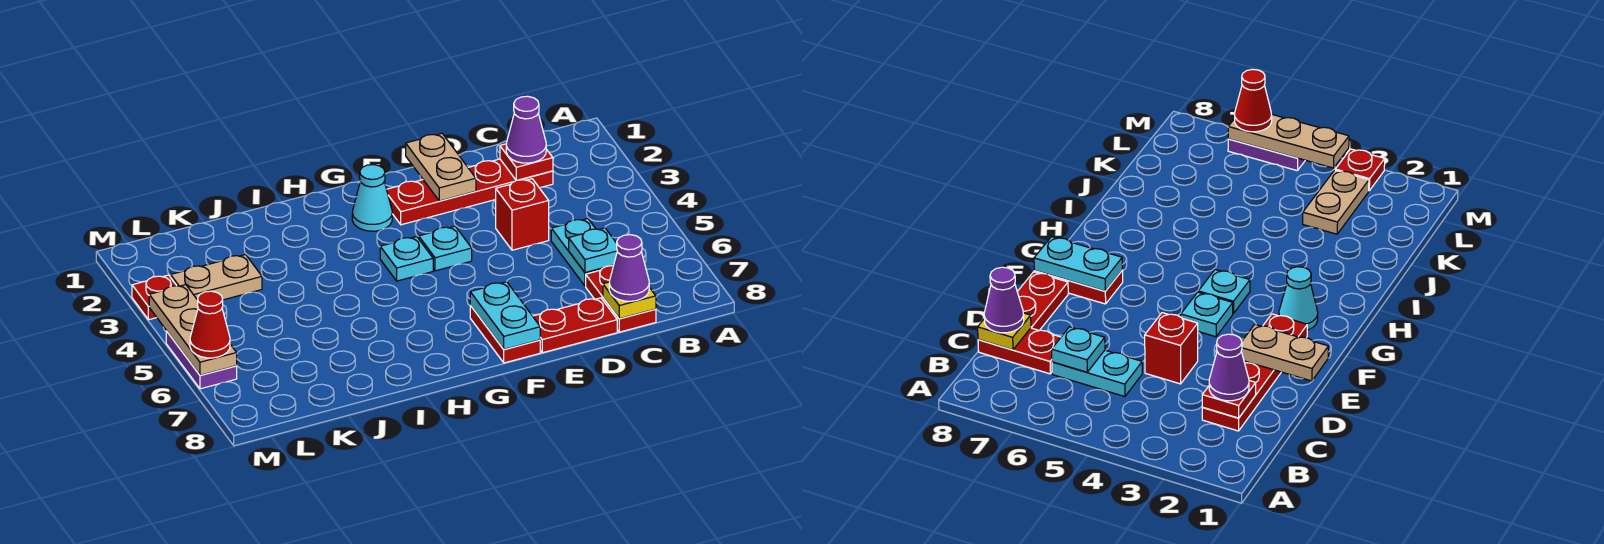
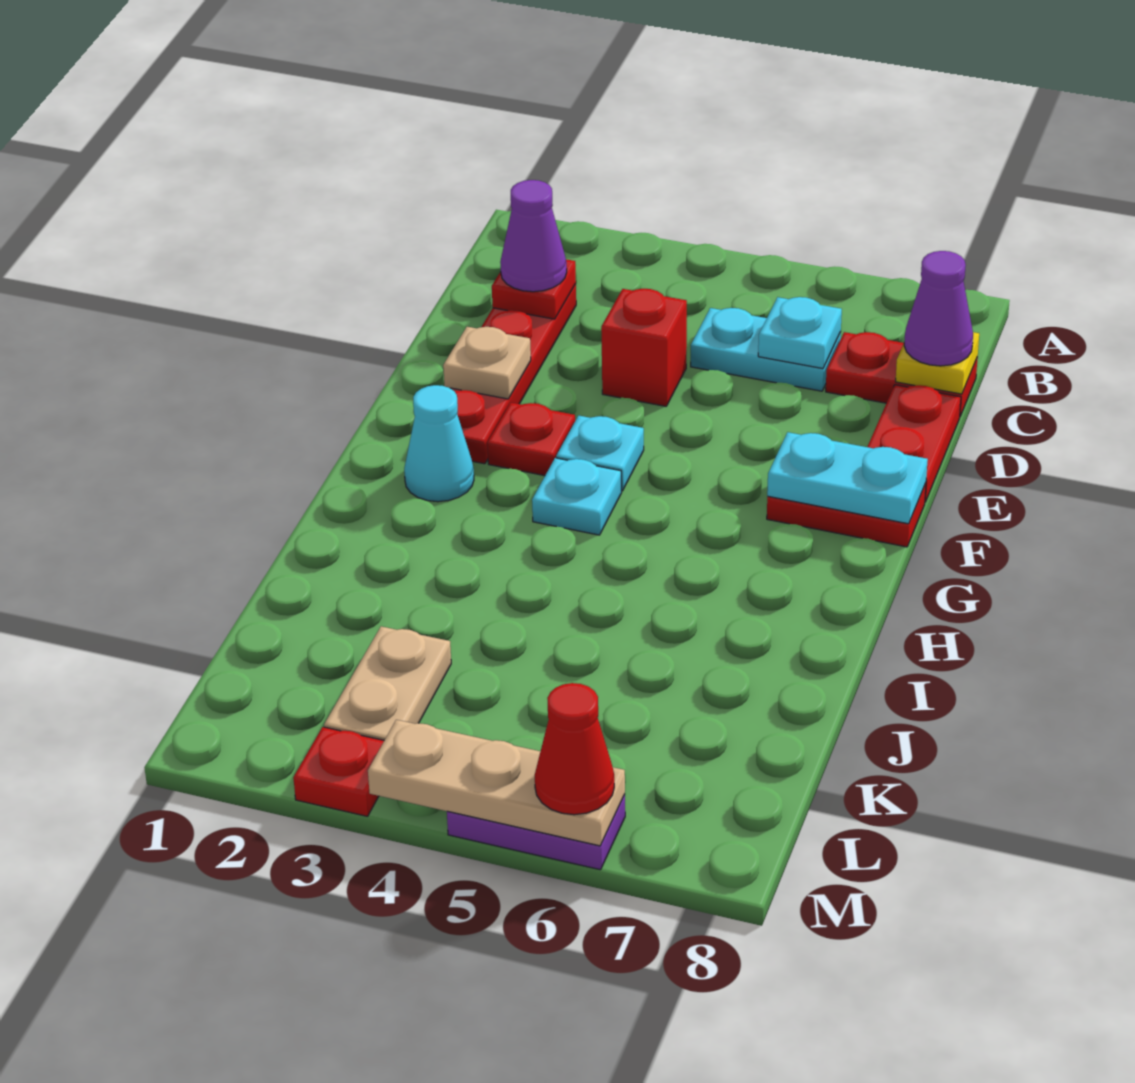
tan 1x2 plate [406,133,476,201] -> tan 1x1 plate [443,327,531,399]
none -> red 1x1 plate [487,403,575,476]

